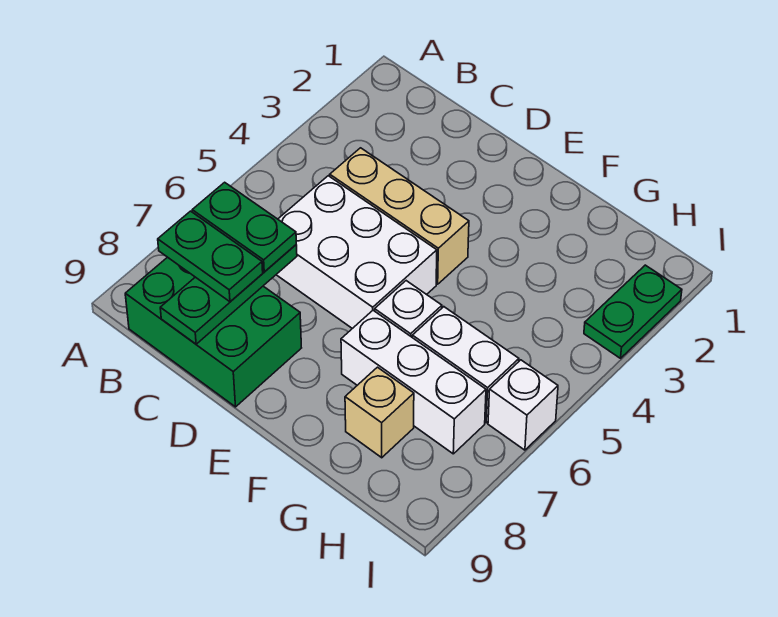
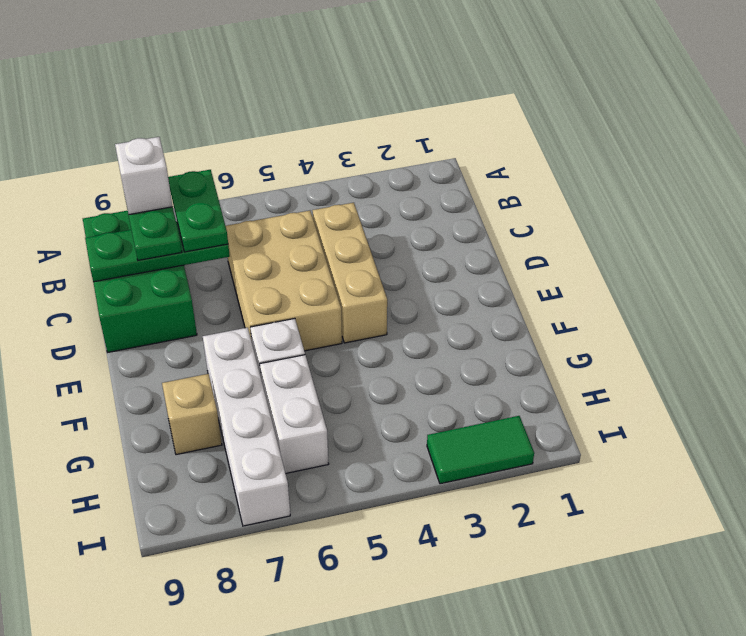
white 2x3 brick [276,176,437,329] -> tan 2x3 brick [226,211,342,351]
white 1x3 brick [341,310,486,454] -> white 1x4 brick [203,328,290,526]
green 1x2 plate [584,265,682,358] -> green 1x2 tile [427,416,534,484]
white 1x1 brick [488,360,558,450] -> white 1x1 brick moved to [115,137,173,215]

